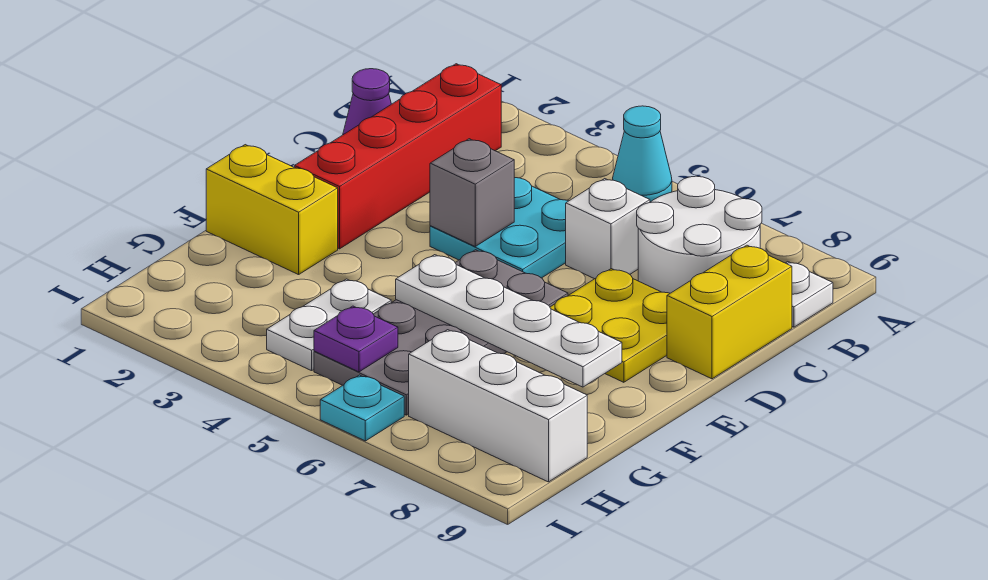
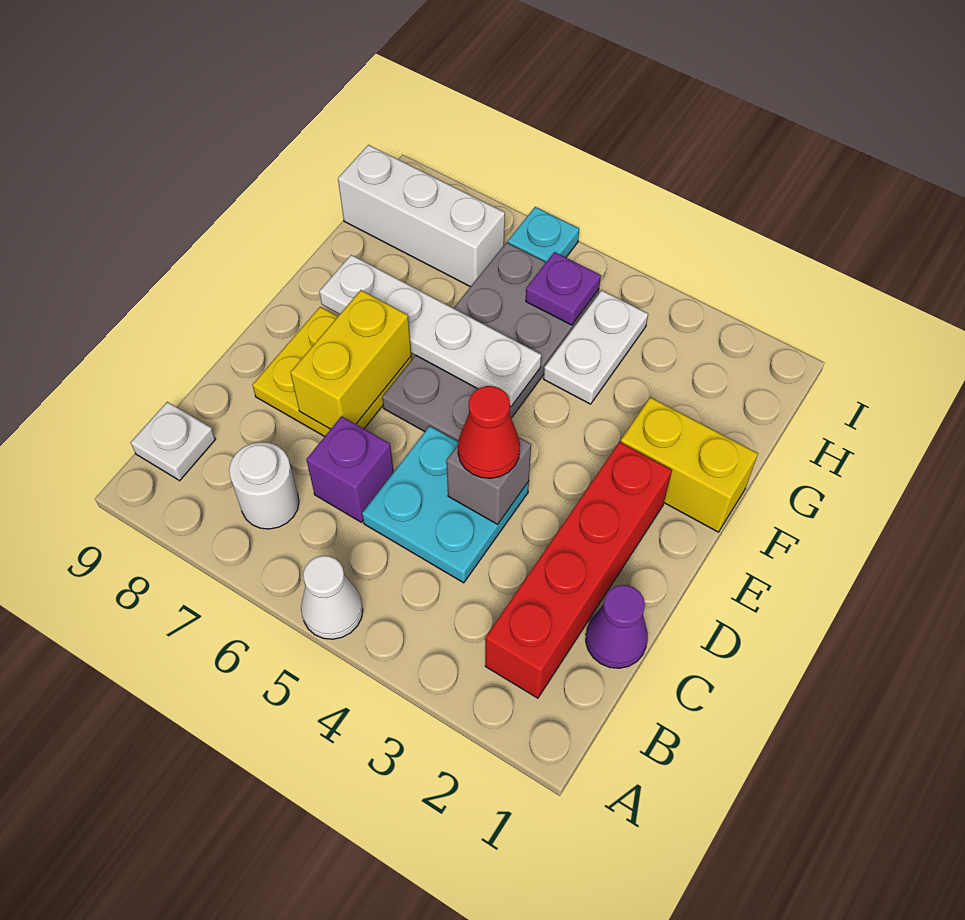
cyan 1x1 cone [613,106,672,202] -> white 1x1 cone [301,556,363,639]
white 2x2 round brick [637,176,762,293] -> white 1x1 round brick [229,442,299,529]
white 1x1 brick [566,179,650,279] -> purple 1x1 brick [306,416,394,522]
yellow 1x2 brick [667,245,792,379] -> yellow 1x2 brick moved to [290,290,411,429]
none -> red 1x1 cone [458,386,520,478]

